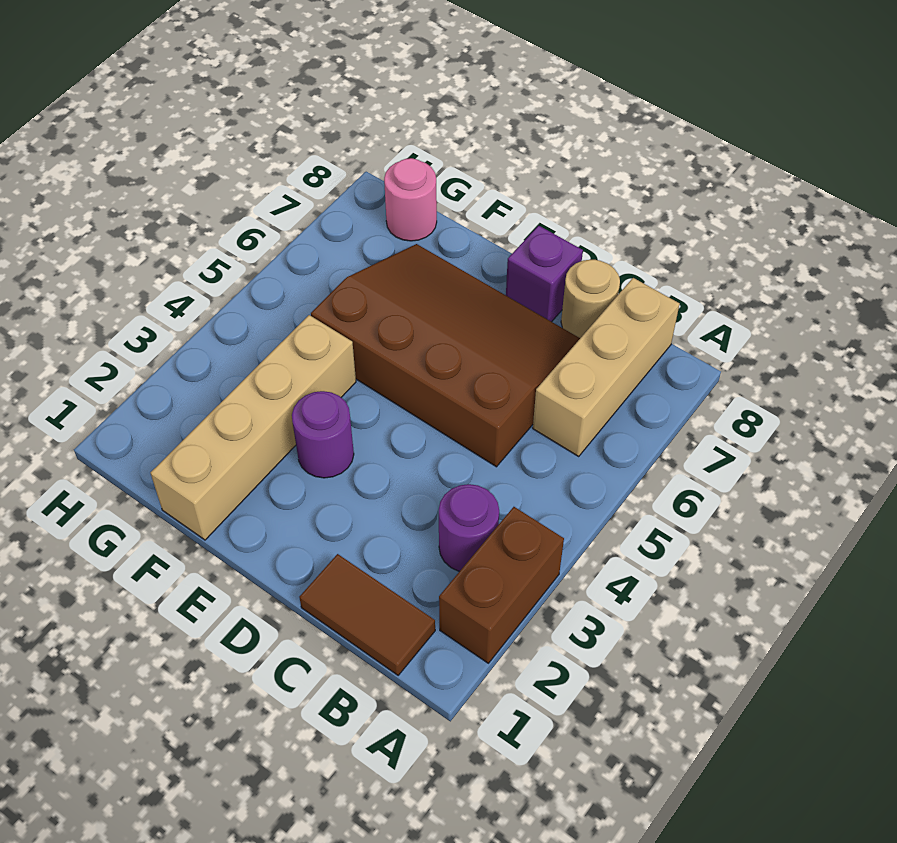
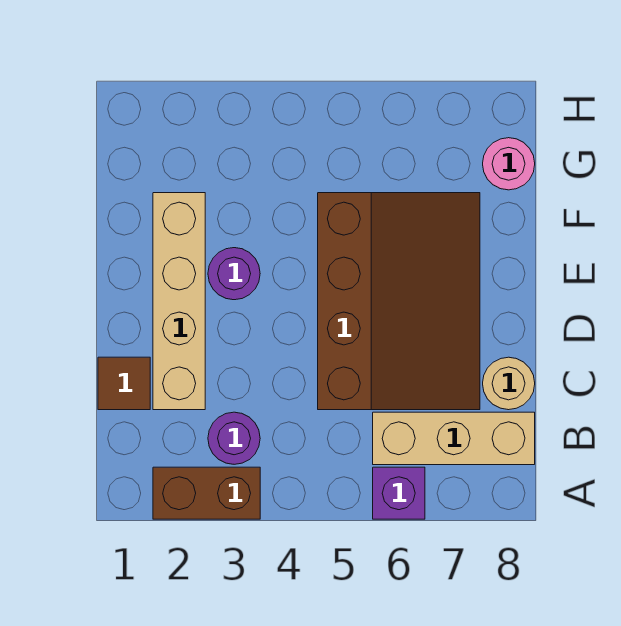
brown 1x2 tile [299,554,435,675] -> brown 1x1 tile [98,357,150,410]
purple 1x1 brick [506,226,583,322] -> purple 1x1 brick moved to [373,467,425,519]
tan 1x4 brick [150,315,356,540] -> tan 1x4 brick turned to [153,193,205,410]

